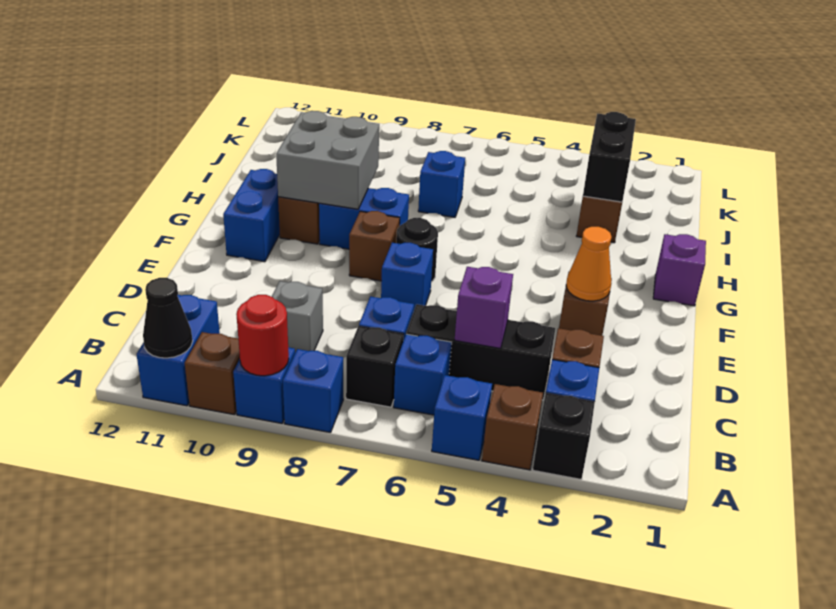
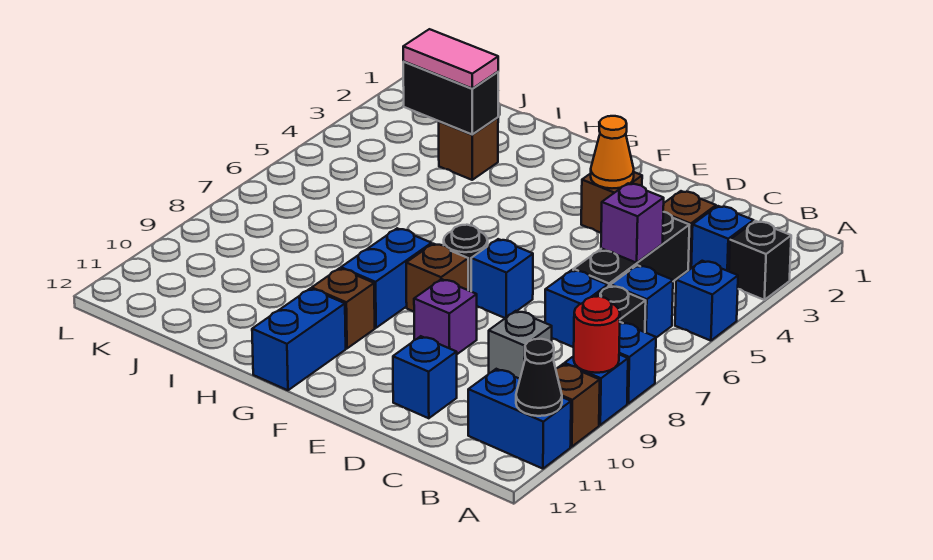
brown 1x1 brick [482,384,543,470] -> none
blue 1x2 brick [223,169,280,262] -> blue 1x2 brick turned to [252,288,346,390]
purple 1x1 brick [653,234,706,306] -> purple 1x1 brick moved to [414,279,477,354]
grey 2x2 brick [276,111,379,209] -> none
none -> pink 1x2 tile [403,29,498,88]
blue 1x1 brick [418,151,465,217] -> blue 1x1 brick moved to [393,336,457,418]

